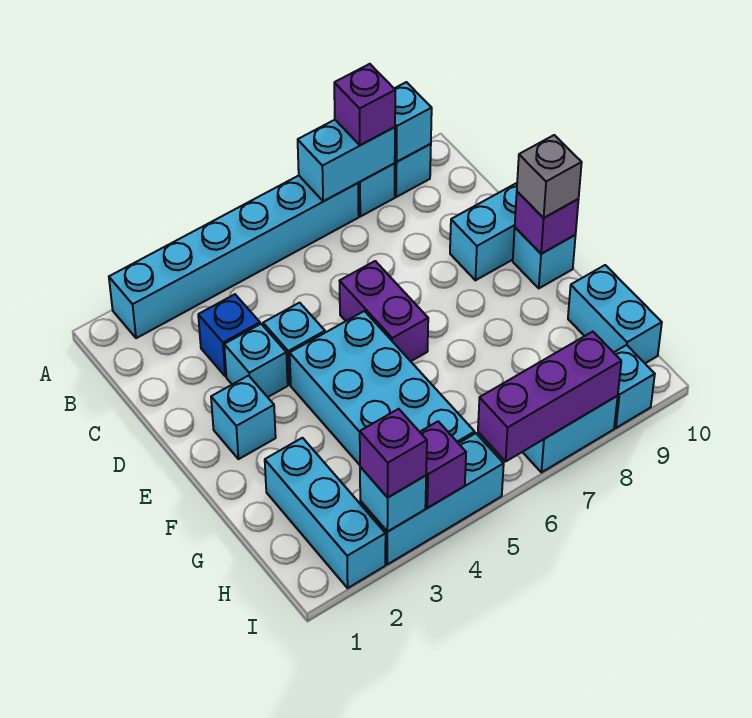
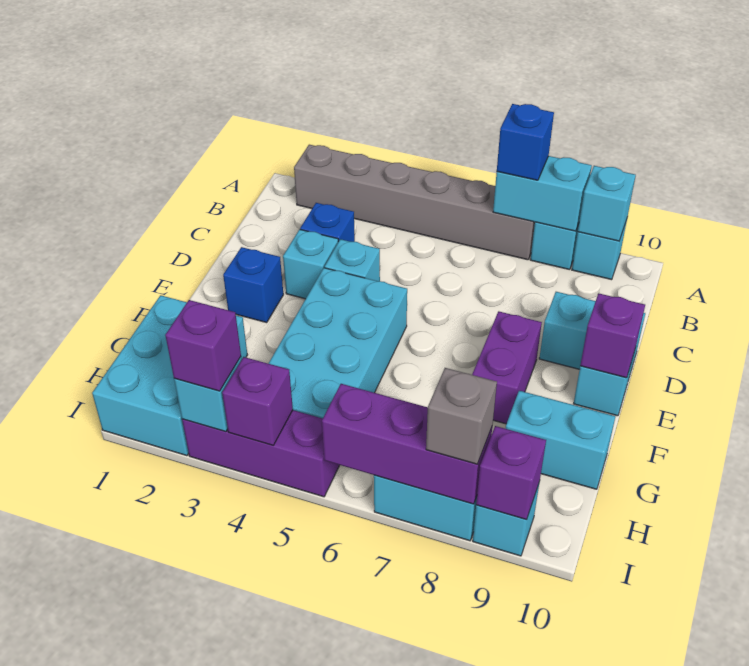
cyan 1x6 brick [109,176,359,338] -> grey 1x6 brick [294,145,535,260]
none -> blue 1x1 brick [497,104,554,180]
purple 1x1 brick [334,64,395,145] -> purple 1x1 brick moved to [476,426,546,520]
purple 1x2 brick [340,261,428,361] -> purple 1x2 brick moved to [472,311,542,424]
cyan 1x1 brick [211,376,276,459] -> blue 1x1 brick [223,247,283,323]
grey 1x1 brick [517,135,582,218] -> grey 1x1 brick moved to [426,368,497,464]
cyan 1x3 brick [265,438,386,588] -> cyan 2x3 brick [92,295,247,456]
cyan 1x2 brick [568,265,662,363] -> cyan 1x2 brick turned to [506,391,615,489]
cyan 1x3 brick [360,433,504,564] -> purple 1x3 brick [182,410,339,497]

